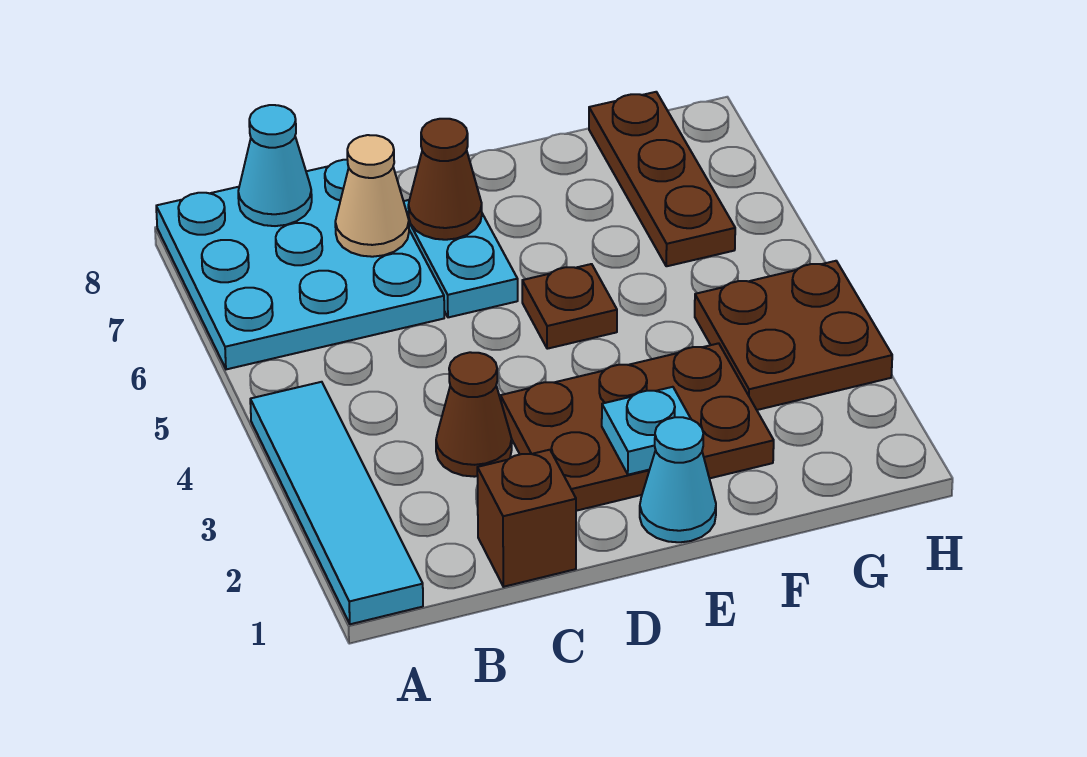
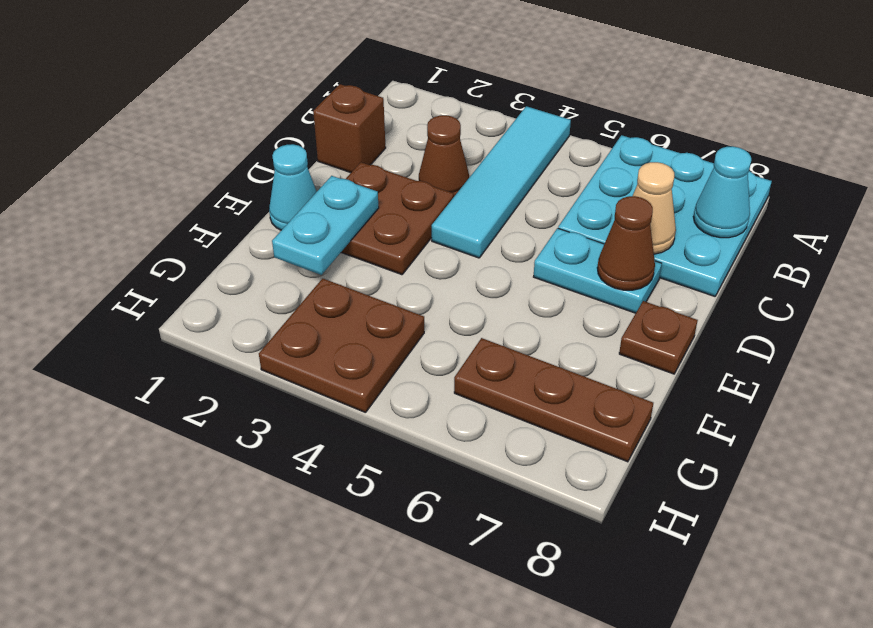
cyan 1x4 tile [250,382,423,624] -> cyan 1x4 tile turned to [432,106,571,258]
brown 2x3 plate [500,343,774,511] -> brown 2x2 plate [341,162,454,275]
cyan 1x1 plate [602,387,691,475] -> cyan 1x2 plate [272,176,379,275]
brown 1x1 plate [522,264,617,349] -> brown 1x1 plate moved to [619,301,698,374]

